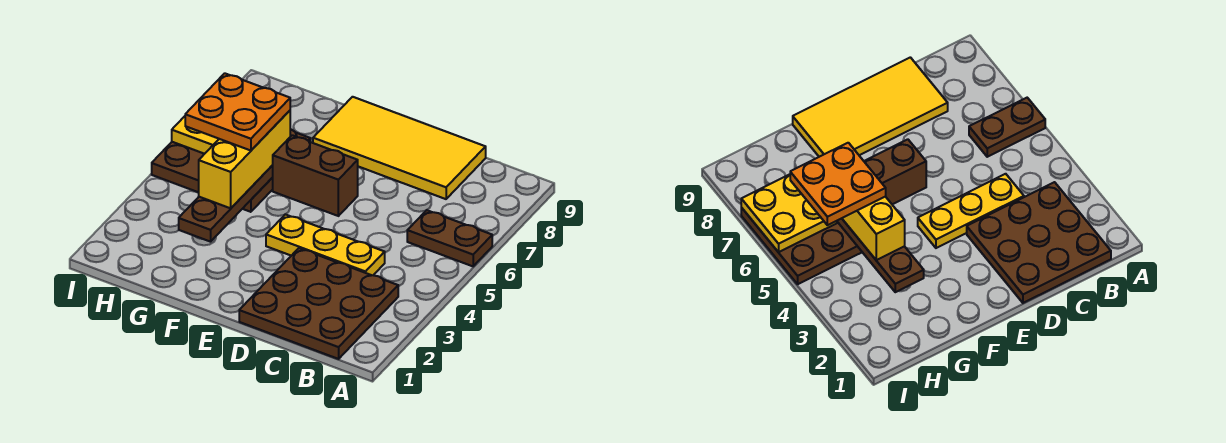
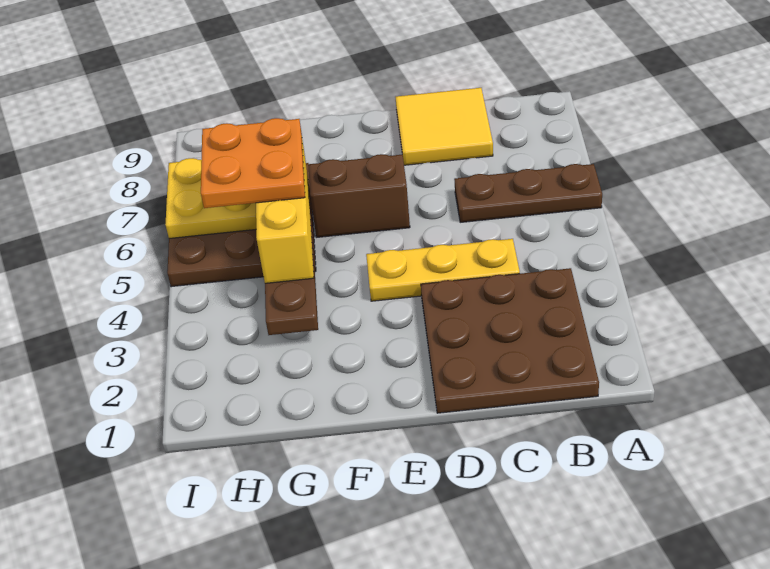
brown 1x2 plate [407,210,492,266] -> brown 1x3 plate [454,164,602,222]
yellow 2x4 tile [313,97,486,199] -> yellow 2x2 tile [396,88,493,165]

